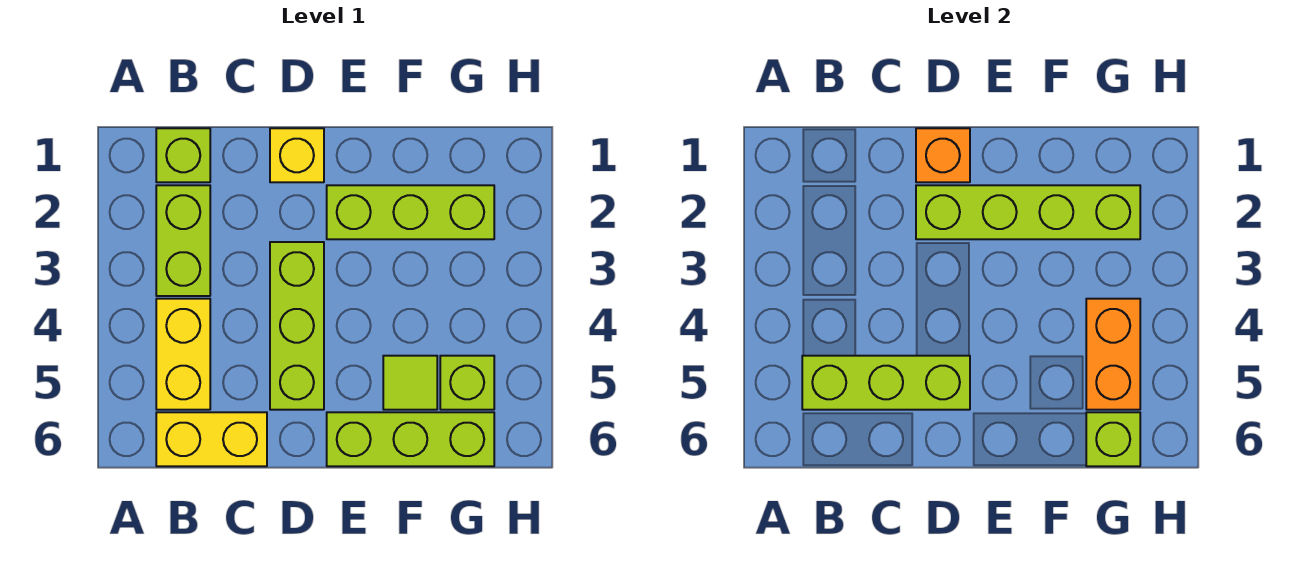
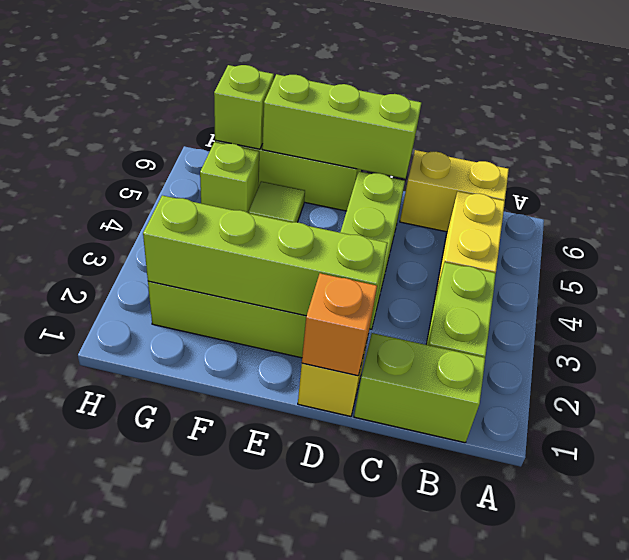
lime 1x1 brick [156,128,210,182] -> lime 1x2 brick [354,333,485,443]
lime 1x3 brick [802,356,970,410] -> lime 1x3 brick moved to [262,74,421,178]
orange 1x2 brick [1086,299,1140,410] -> none

